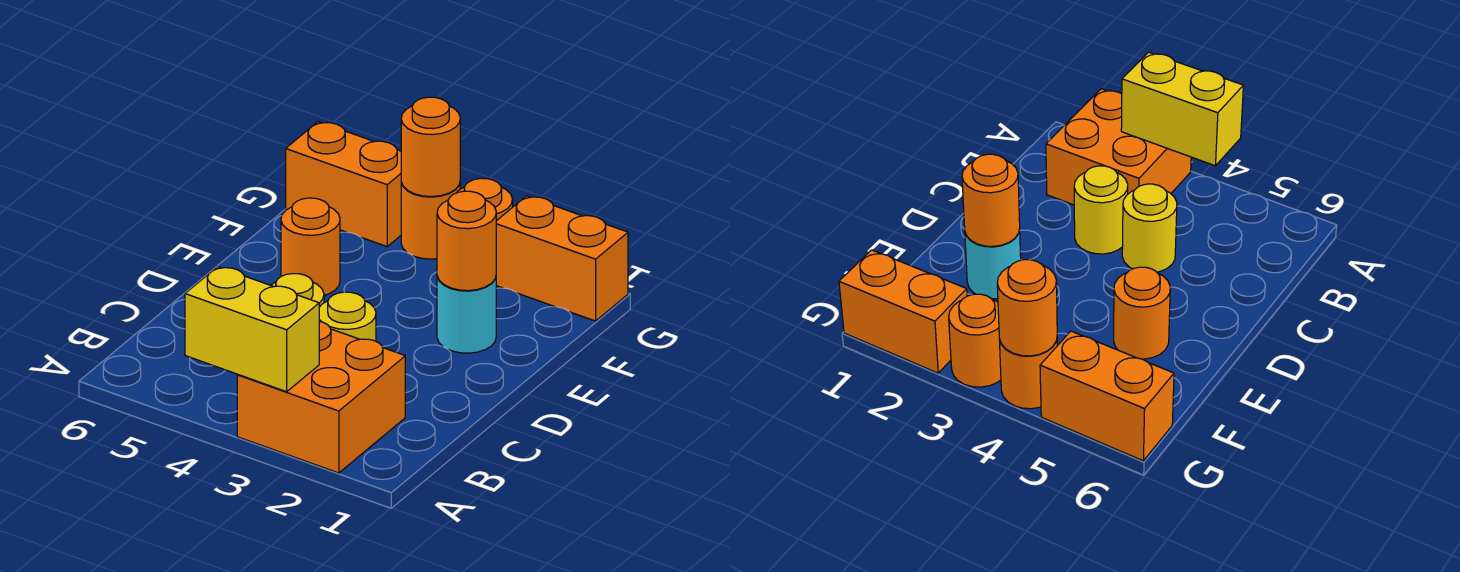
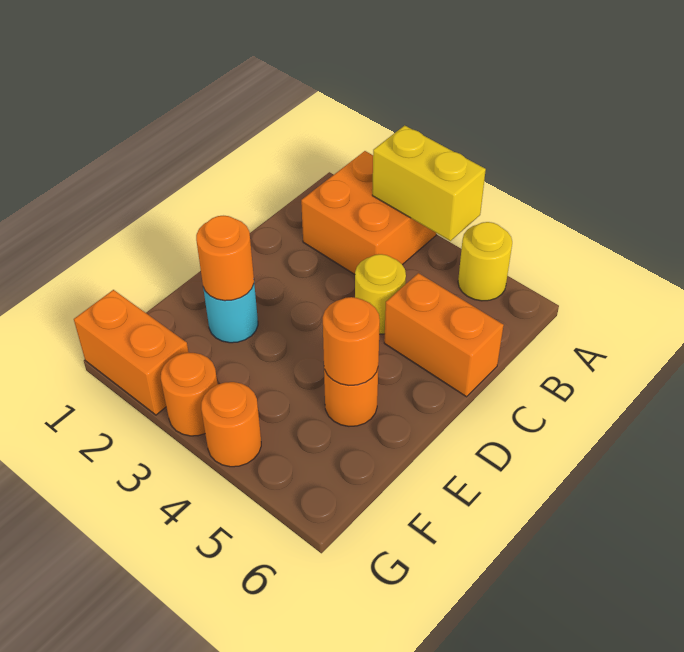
yellow 1x1 round brick [319,292,376,341] -> yellow 1x1 round brick moved to [458,222,512,301]
orange 1x1 round brick [401,97,460,197] -> orange 1x1 round brick moved to [323,297,380,385]
orange 1x2 brick [286,122,401,247] -> orange 1x2 brick moved to [384,273,504,397]

